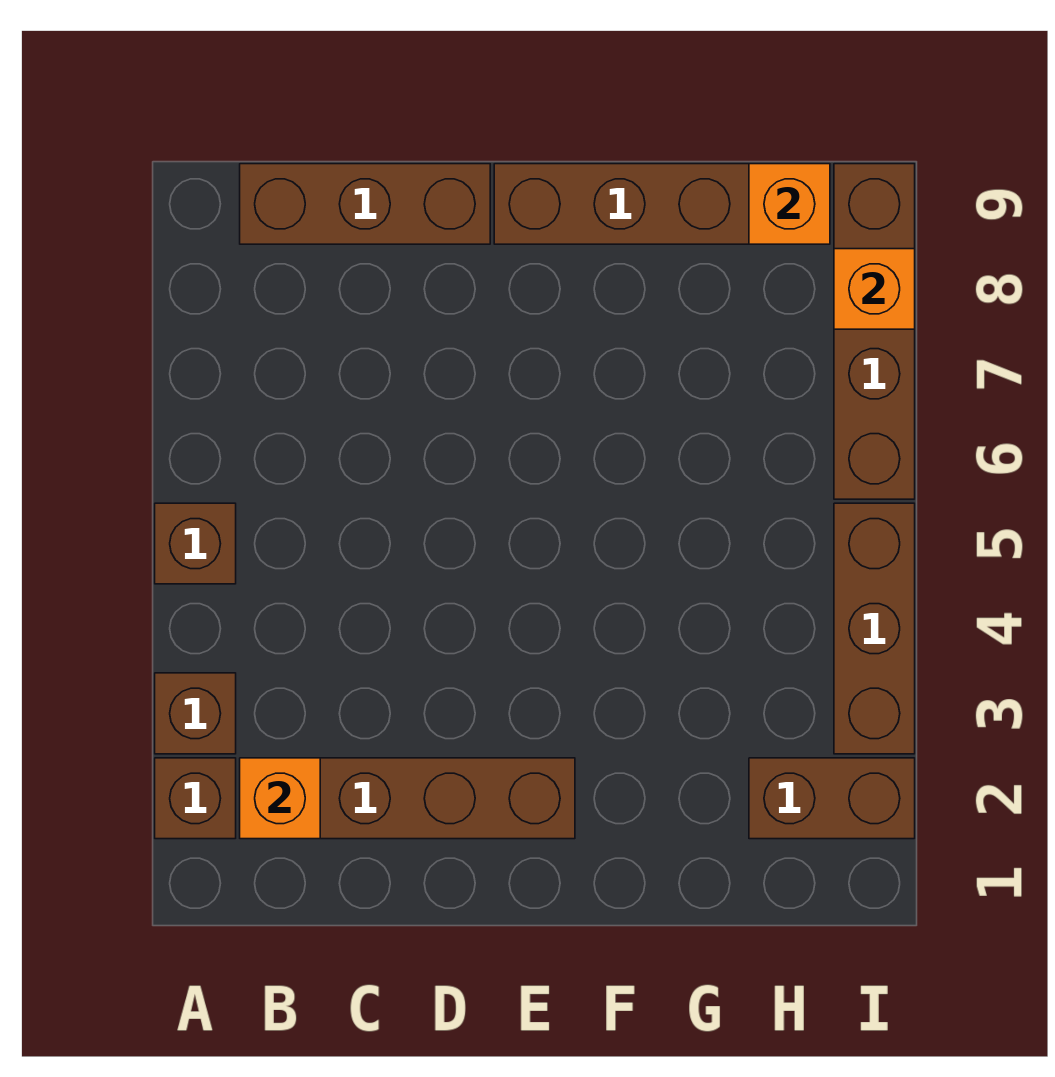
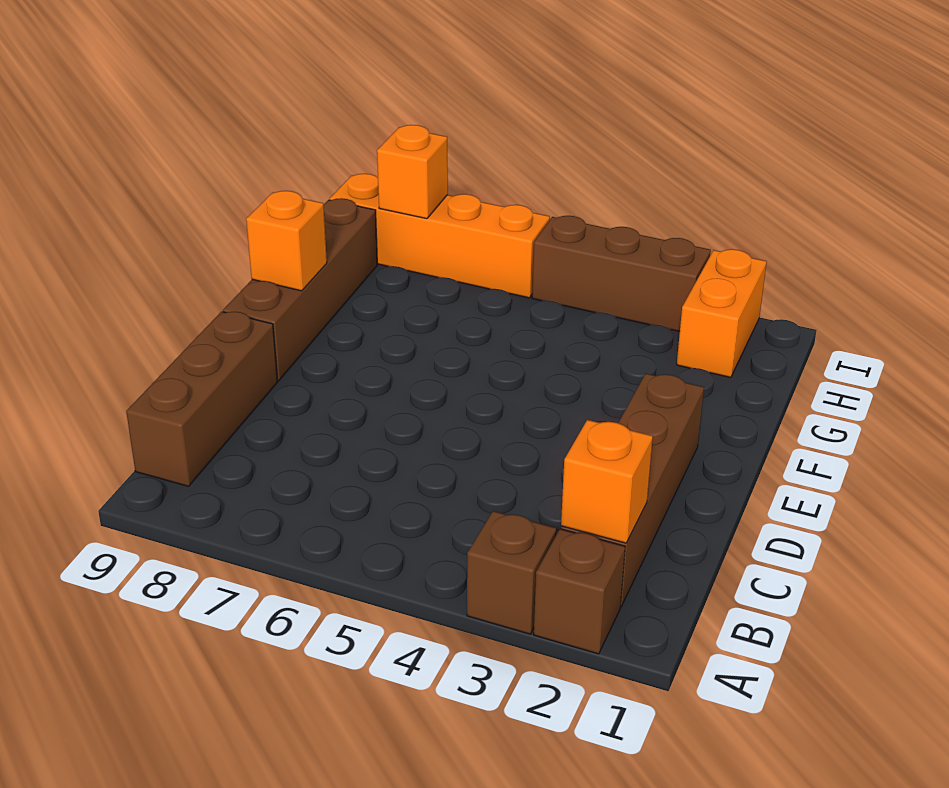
brown 1x1 brick [155,503,236,584] -> none
brown 1x2 brick [749,758,915,839] -> orange 1x2 brick [677,249,767,377]
orange 1x1 brick [749,164,830,244] -> orange 1x1 brick moved to [246,191,327,291]
brown 1x4 brick [834,164,915,499] -> orange 1x4 brick [329,174,550,298]

